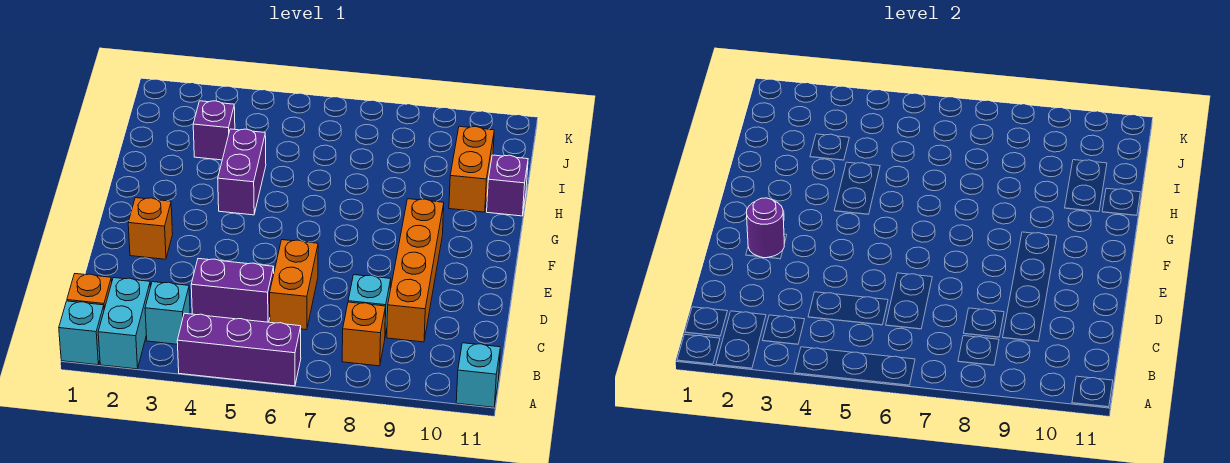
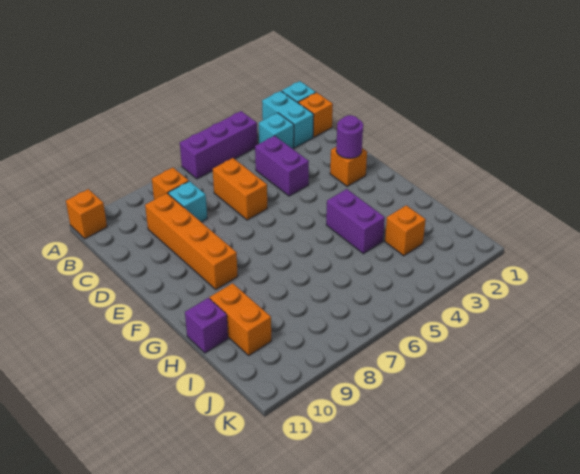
cyan 1x1 brick [456,343,500,407] -> orange 1x1 brick [66,189,107,239]
purple 1x2 brick [191,259,274,322] -> purple 1x2 brick turned to [255,136,309,196]
purple 1x1 brick [193,101,235,160] -> orange 1x1 brick [385,205,426,256]

